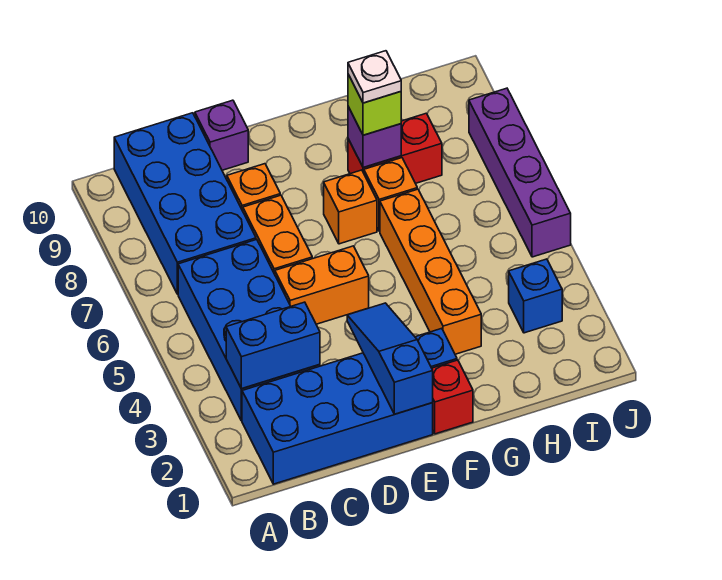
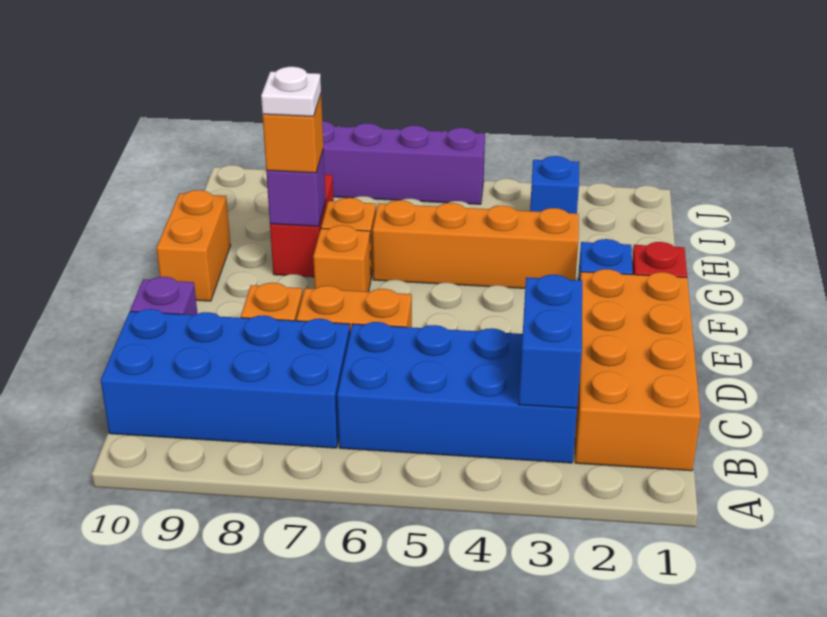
blue 2x4 brick [242,353,433,484] -> orange 2x4 brick [575,269,701,471]
orange 1x2 brick [275,246,369,324] -> orange 1x2 brick moved to [157,190,231,301]
blue 1x3 slope [347,303,433,414] -> none
lime 1x1 brick [348,74,401,135] -> orange 1x1 brick [263,95,323,173]

